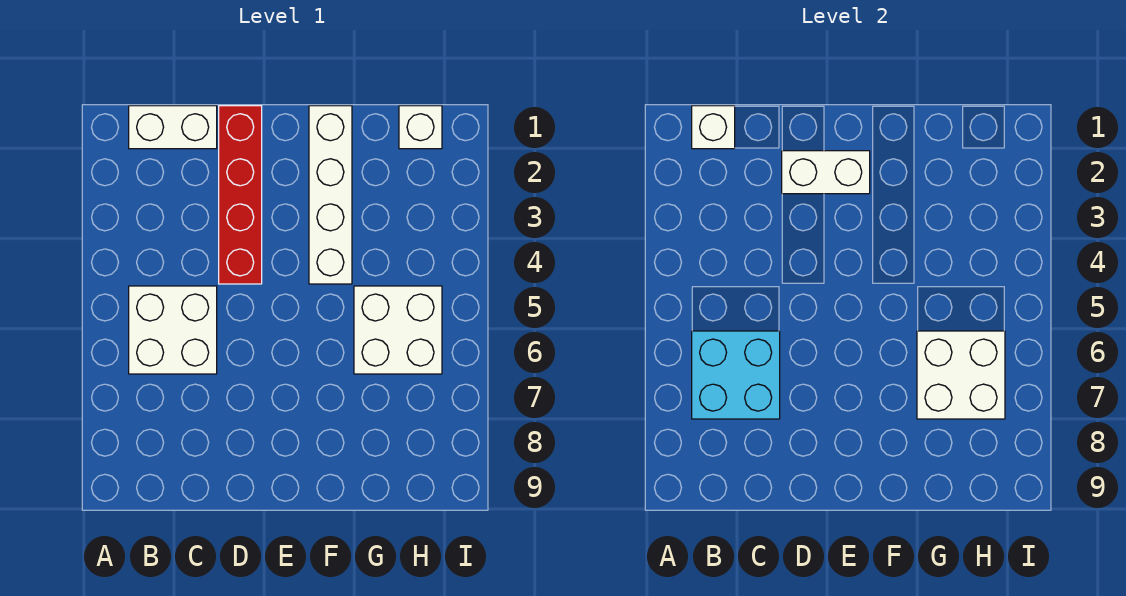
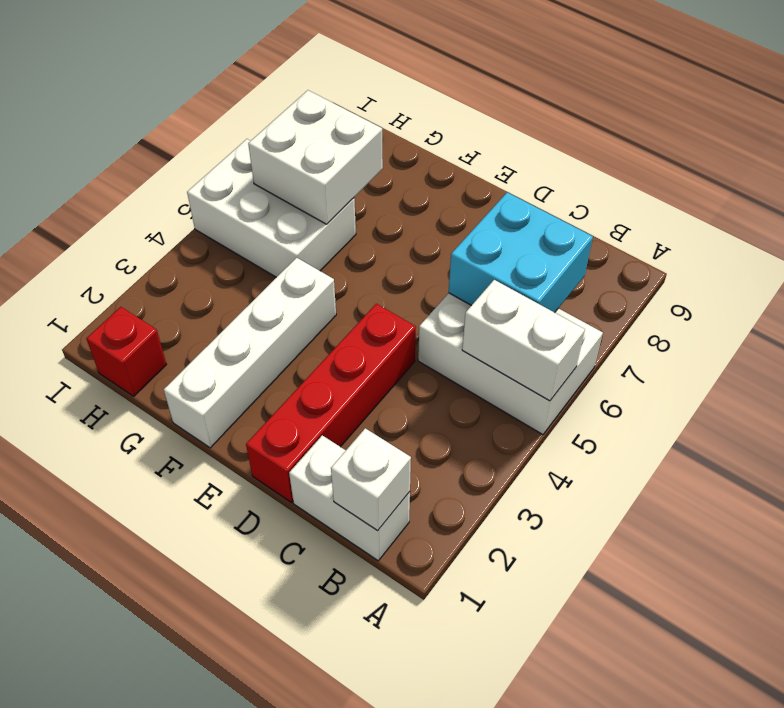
white 2x2 brick [129,286,217,374] -> white 2x3 brick [418,293,603,435]
white 1x2 brick [782,151,870,194] -> white 1x2 brick moved to [462,280,585,401]
white 2x2 brick [354,286,442,374] -> white 2x3 brick [187,139,356,277]
white 1x1 brick [399,106,442,149] -> red 1x1 brick [86,307,166,396]

